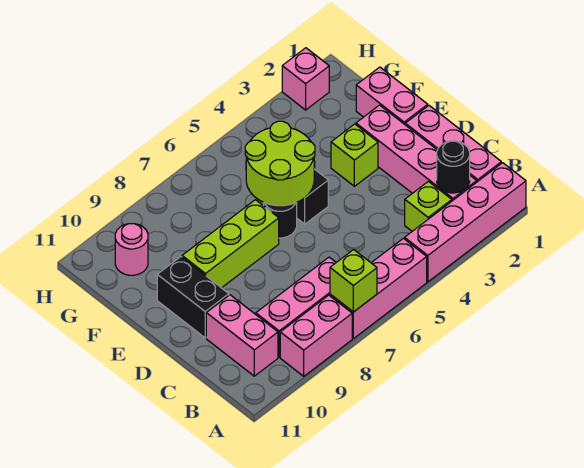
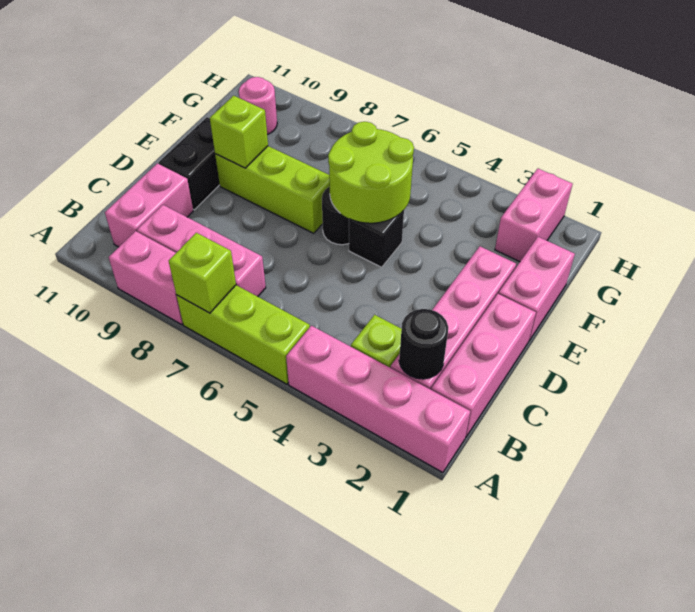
pink 1x3 brick [330,238,427,338] -> lime 1x3 brick [176,285,310,384]
lime 1x1 brick [331,124,378,186] -> lime 1x1 brick moved to [210,96,268,168]
pink 1x1 brick [282,48,329,110] -> pink 1x2 brick [495,169,573,262]

